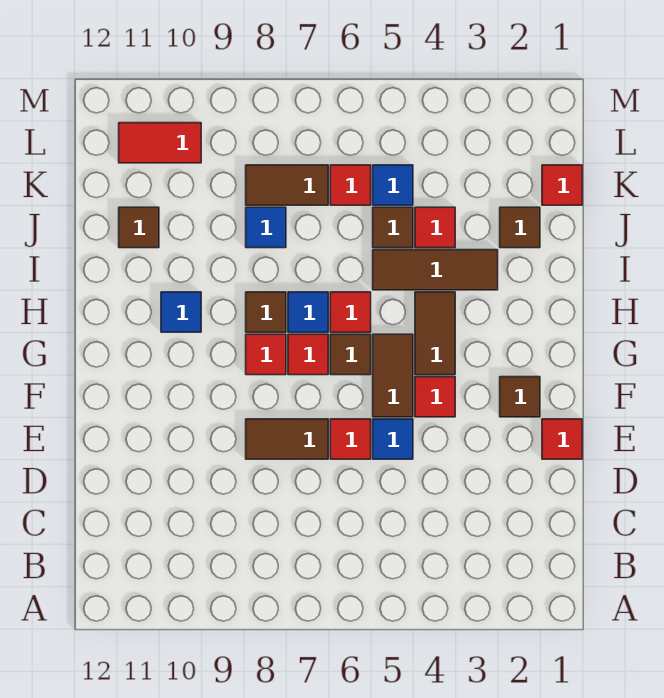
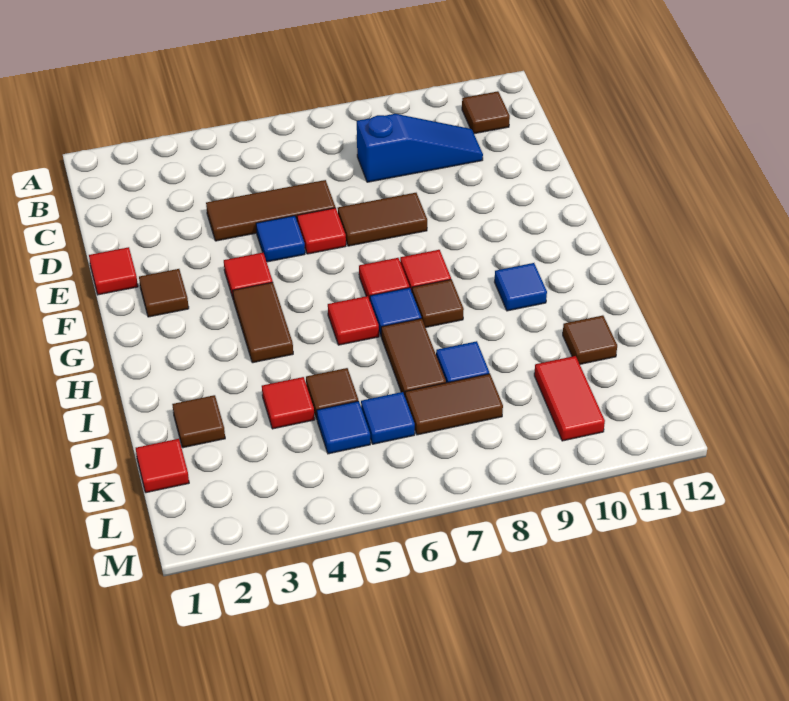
none -> blue 1x3 slope [357,114,483,182]
brown 1x2 tile [373,334,413,417] -> brown 1x2 tile moved to [381,318,446,395]
brown 1x1 tile [330,334,371,375] -> brown 1x1 tile moved to [462,91,510,134]
brown 1x3 tile [373,250,498,290] -> brown 1x3 tile moved to [206,180,335,241]
red 1x1 tile [330,165,371,205] -> blue 1x1 tile [361,392,415,444]
red 1x2 tile [119,123,201,163] -> red 1x2 tile turned to [534,356,605,441]

